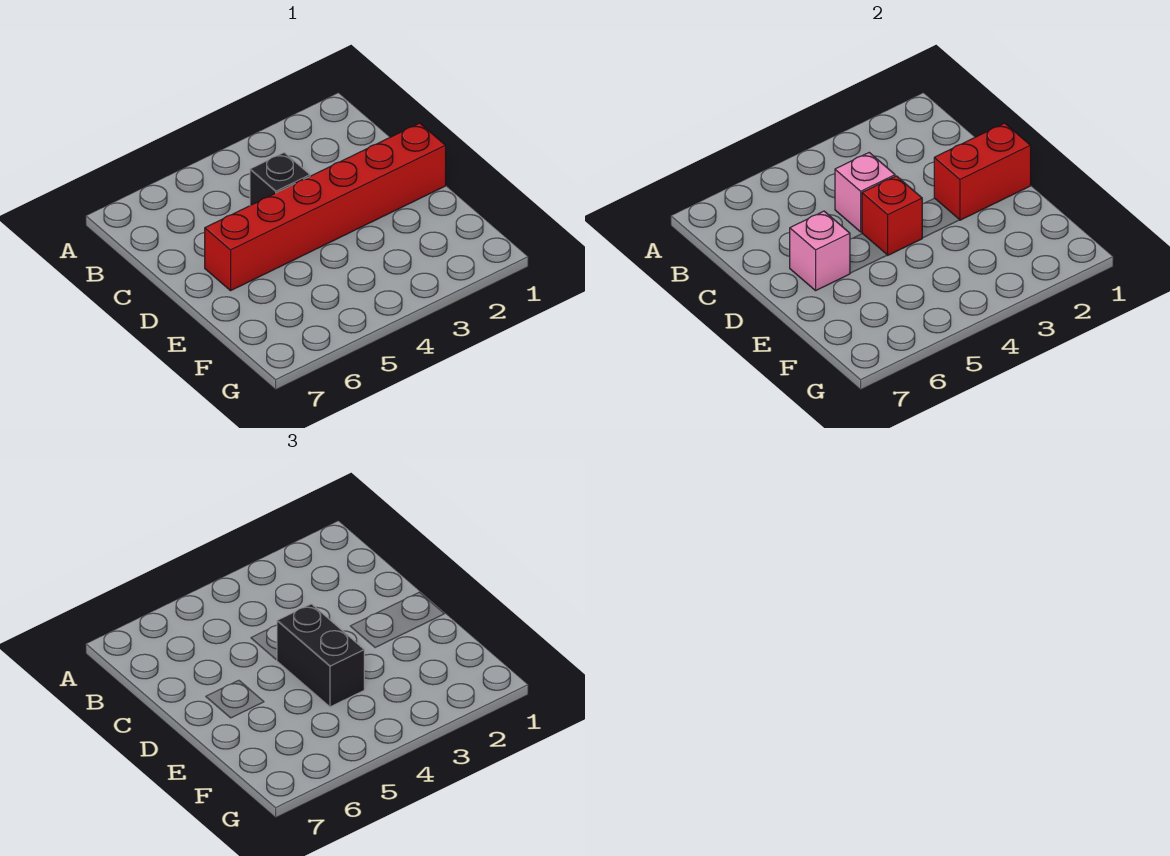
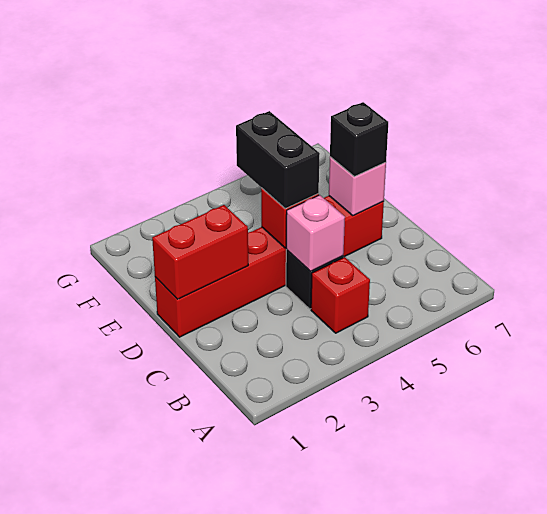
none -> red 1x1 brick [311,257,370,333]
none -> black 1x1 brick [330,102,388,177]

